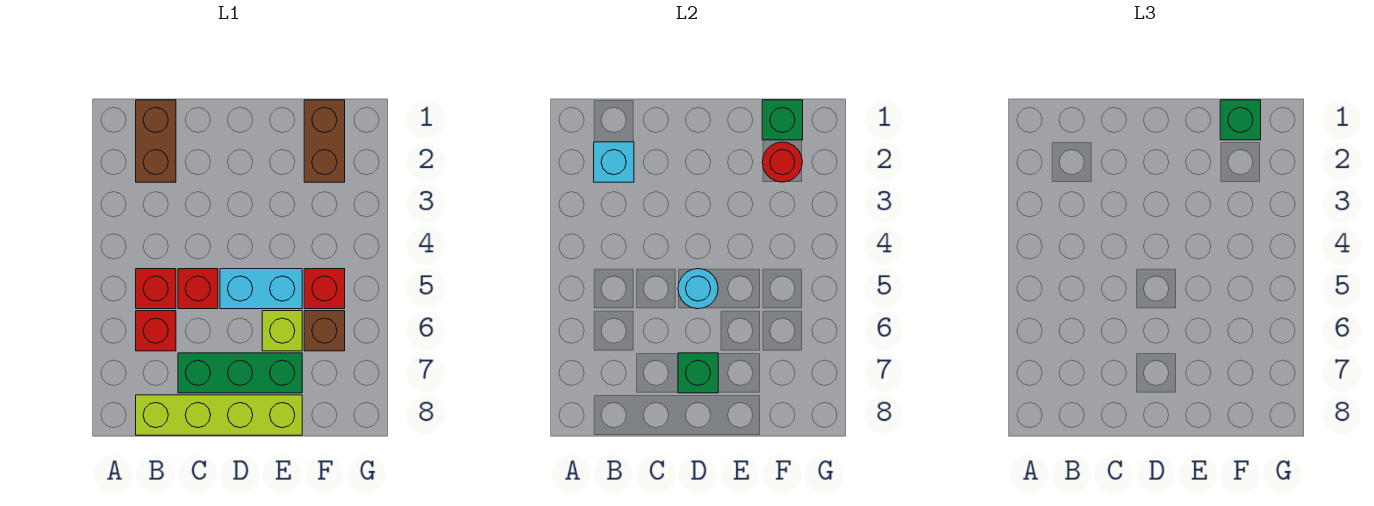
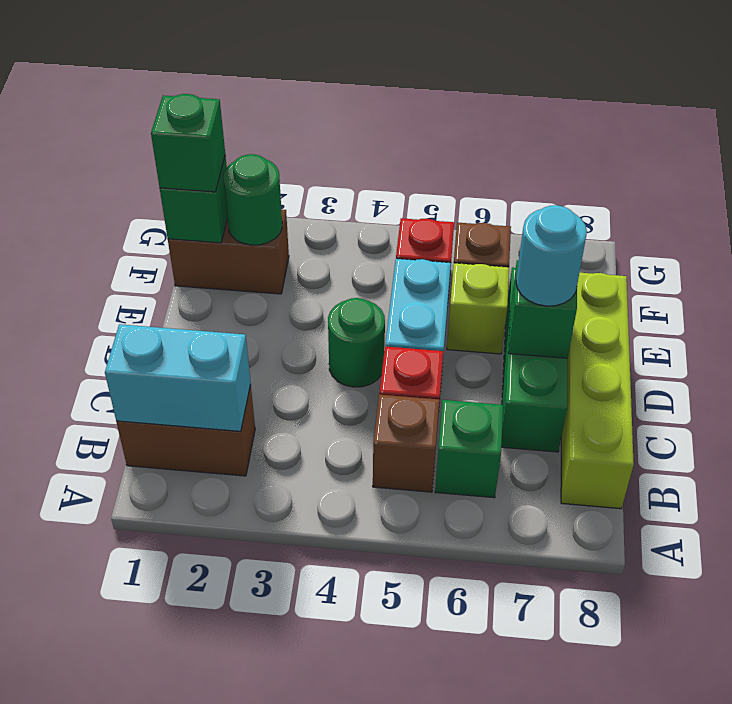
cyan 1x1 brick [594,142,634,182] -> cyan 1x2 brick [105,324,251,431]
red 1x1 brick [136,269,176,309] -> brown 1x1 brick [373,395,439,492]
red 1x1 brick [136,311,176,351] -> green 1x1 brick [435,400,503,498]
none -> green 1x1 round brick [328,298,385,387]
cyan 1x1 round brick [678,269,718,309] -> cyan 1x1 round brick moved to [516,205,587,306]
red 1x1 round brick [762,142,802,182] -> green 1x1 round brick [223,154,282,245]

